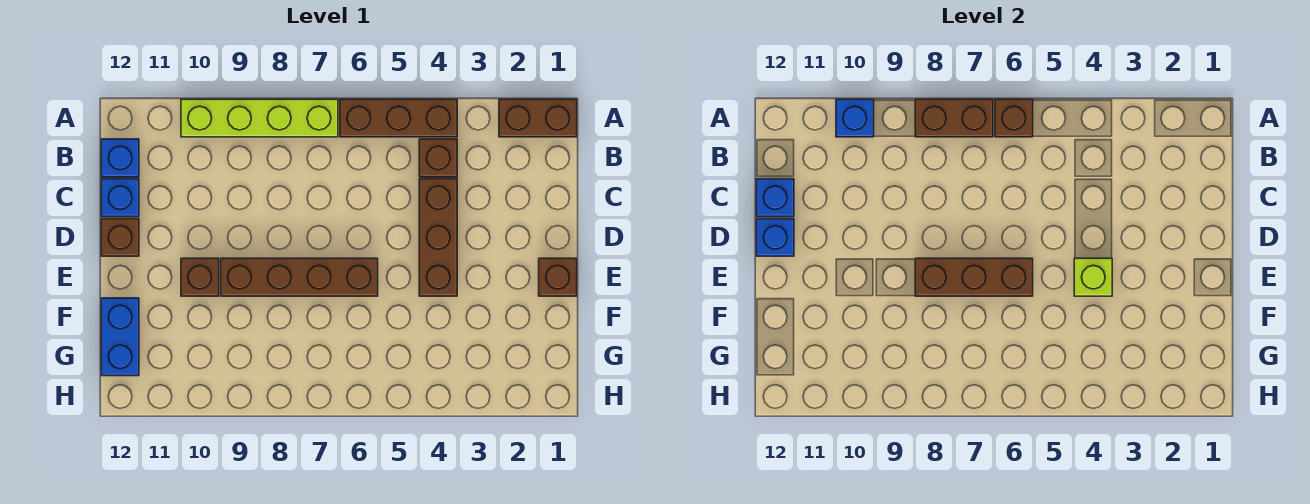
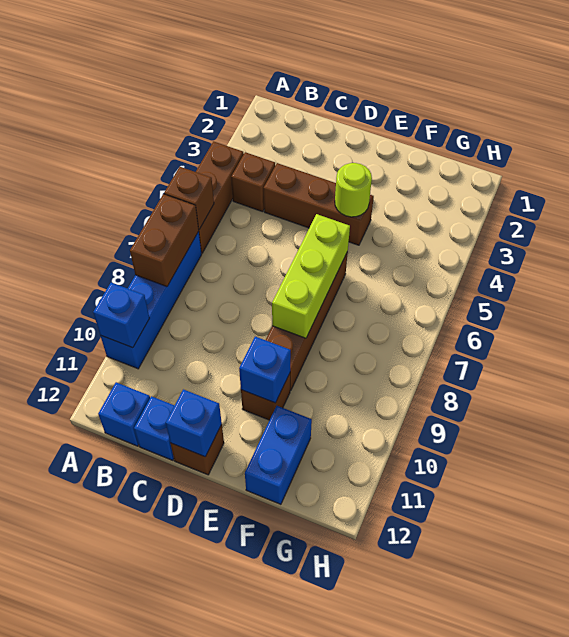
brown 1x2 brick [499,99,577,137] -> none
lime 1x4 brick [181,99,338,137] -> blue 1x4 brick [100,232,202,369]
blue 1x1 brick [756,179,794,217] -> blue 1x1 brick moved to [239,337,291,403]
brown 1x1 brick [539,258,577,296] -> none
lime 1x1 brick [1074,258,1112,296] -> lime 1x1 round brick [335,163,372,217]
brown 1x3 brick [915,258,1033,296] -> lime 1x3 brick [272,214,350,338]
blue 1x2 brick [101,298,139,376] -> blue 1x2 brick turned to [245,406,312,504]

